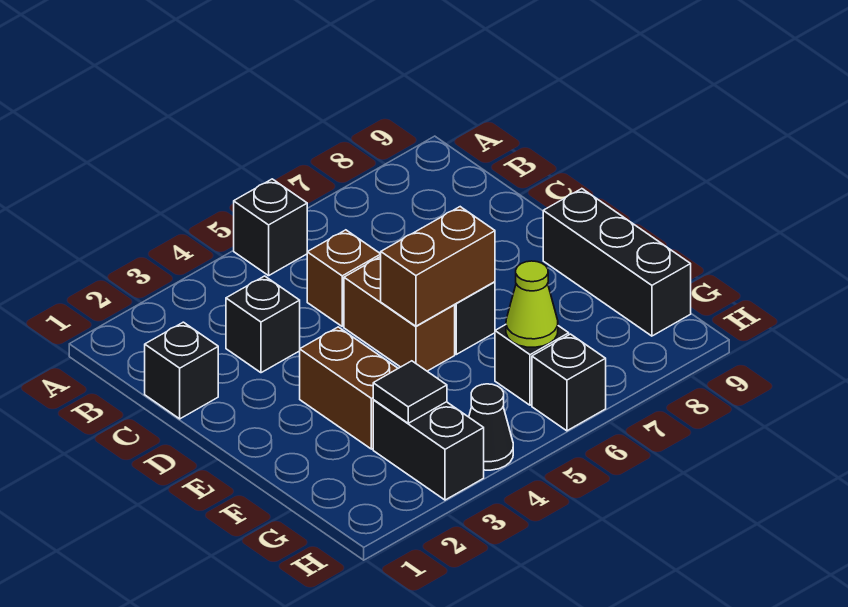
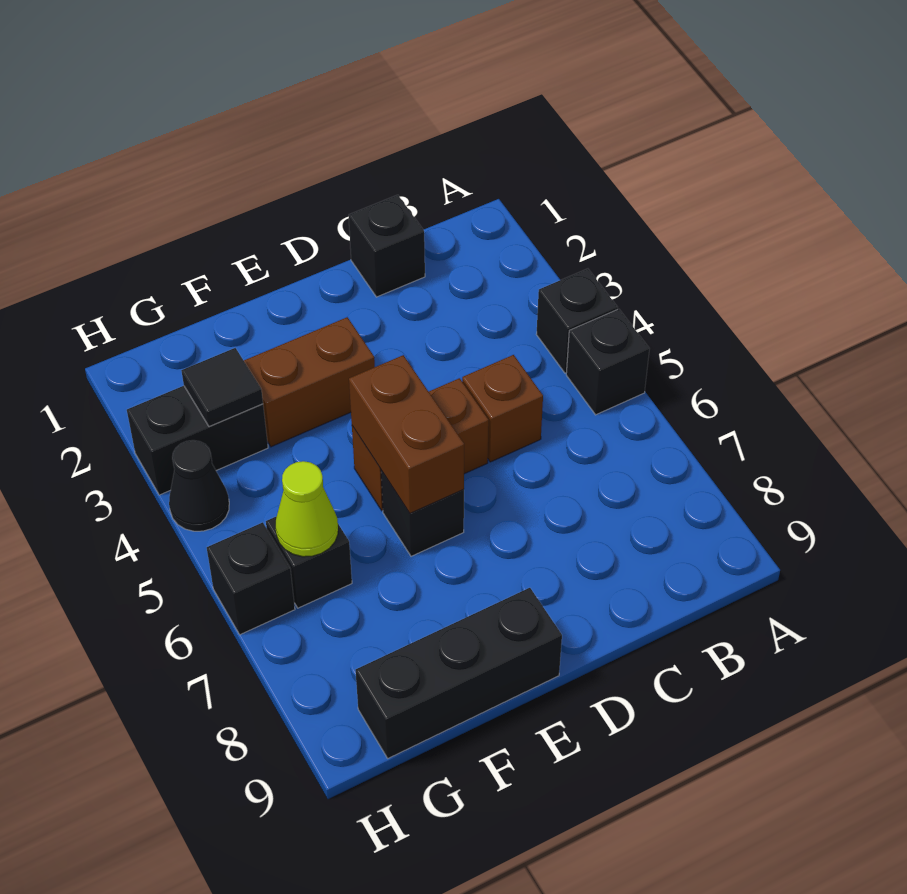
black 1x1 brick [226,276,300,373] -> black 1x1 brick moved to [536,269,618,373]

